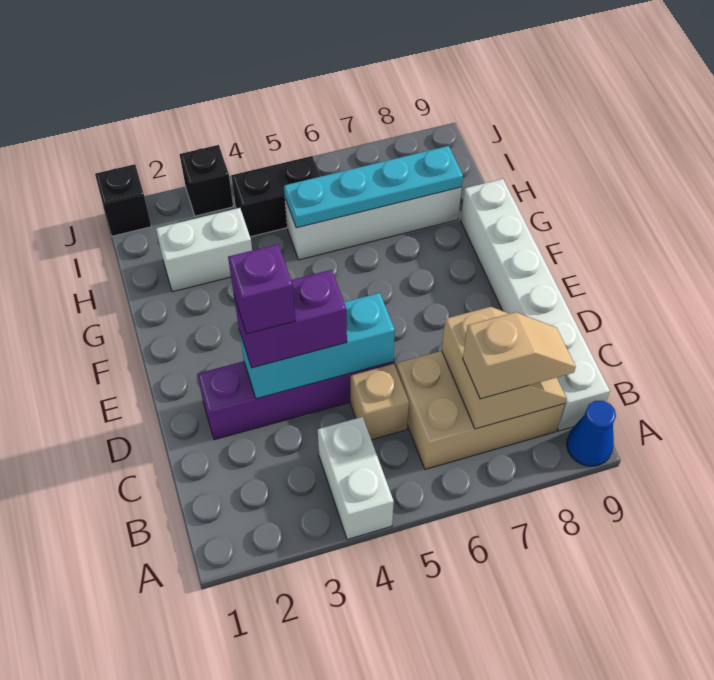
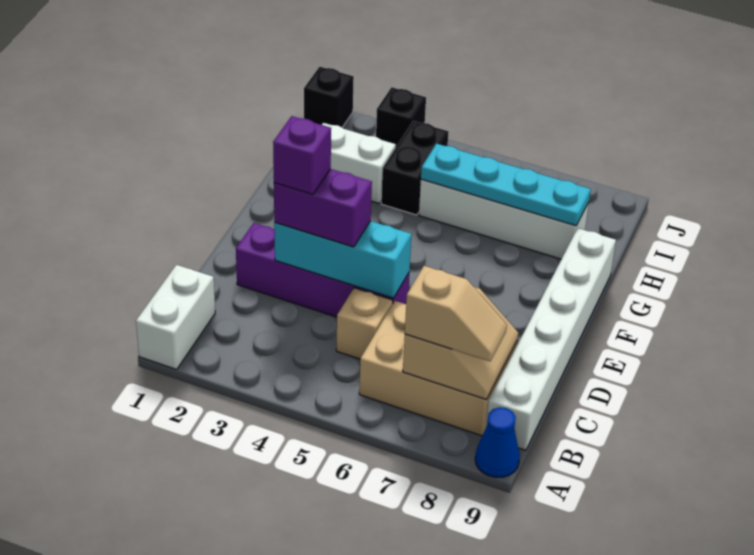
white 1x2 brick [318,417,394,539] -> white 1x2 brick moved to [136,265,215,369]
black 1x2 brick [231,156,320,237] -> black 1x2 brick turned to [381,121,449,215]

